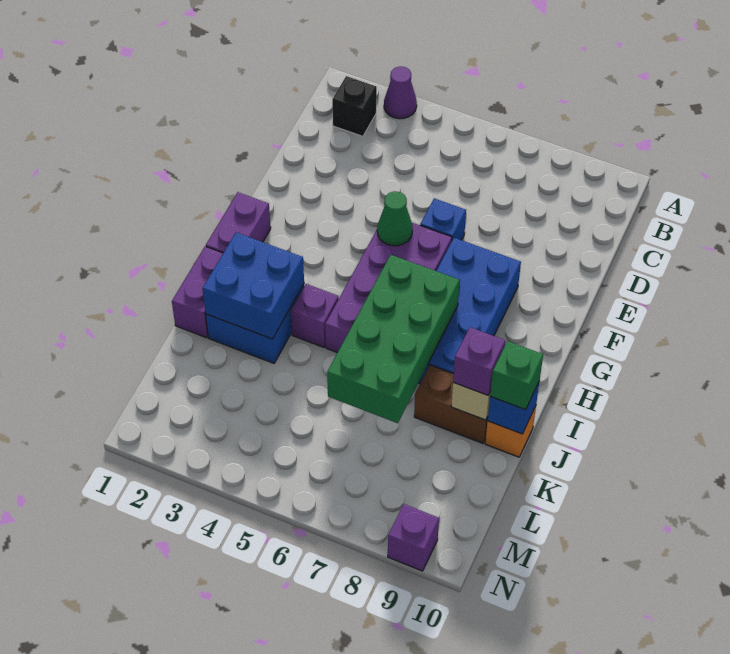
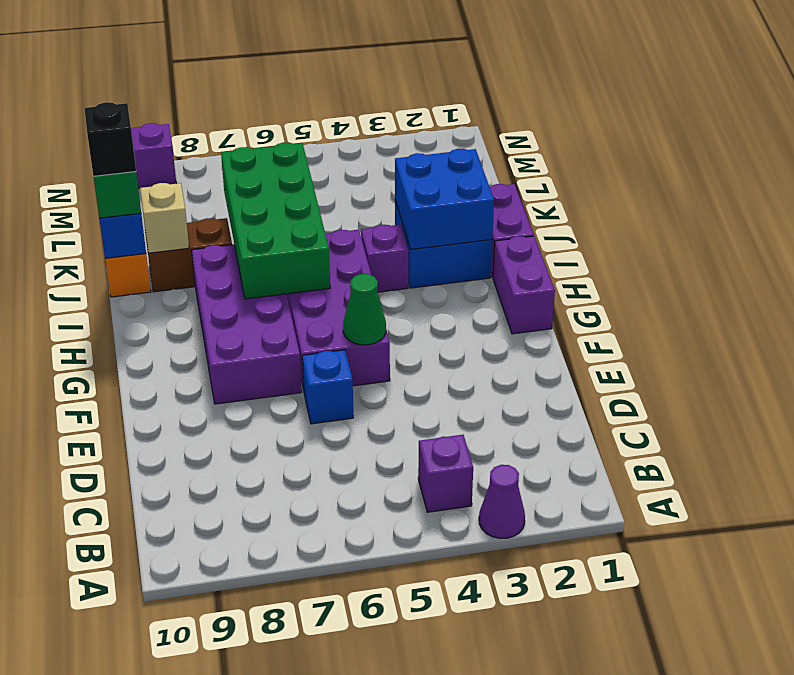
black 1x1 brick [332,76,377,136] -> black 1x1 brick moved to [84,102,136,176]
blue 2x4 brick [419,238,521,384] -> purple 2x4 brick [192,245,302,404]
purple 1x1 brick [453,327,505,395] -> purple 1x1 brick moved to [418,435,473,512]

